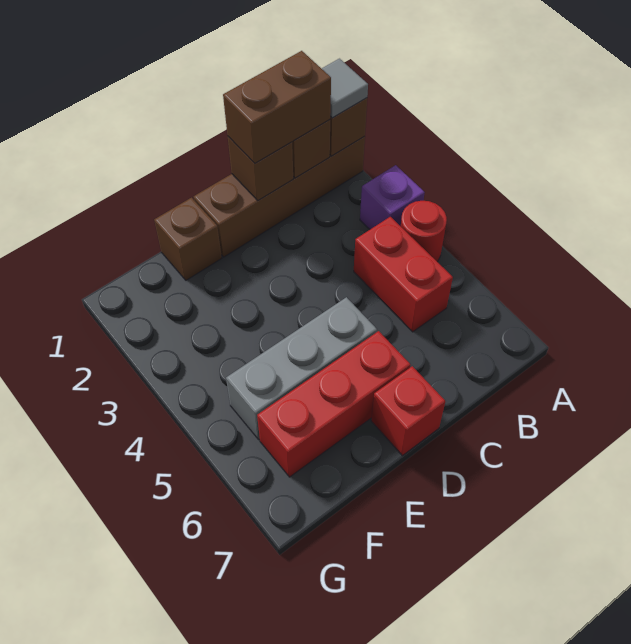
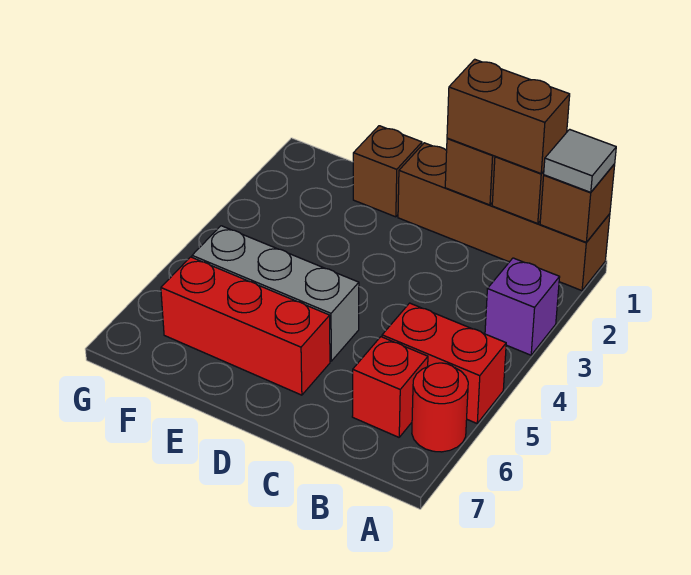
red 1x1 round brick [401,201,447,262] -> red 1x1 round brick moved to [412,363,468,452]
red 1x2 brick [354,217,453,332] -> red 1x2 brick turned to [382,303,506,423]
red 1x1 brick [371,366,445,456] -> red 1x1 brick moved to [352,337,428,437]

